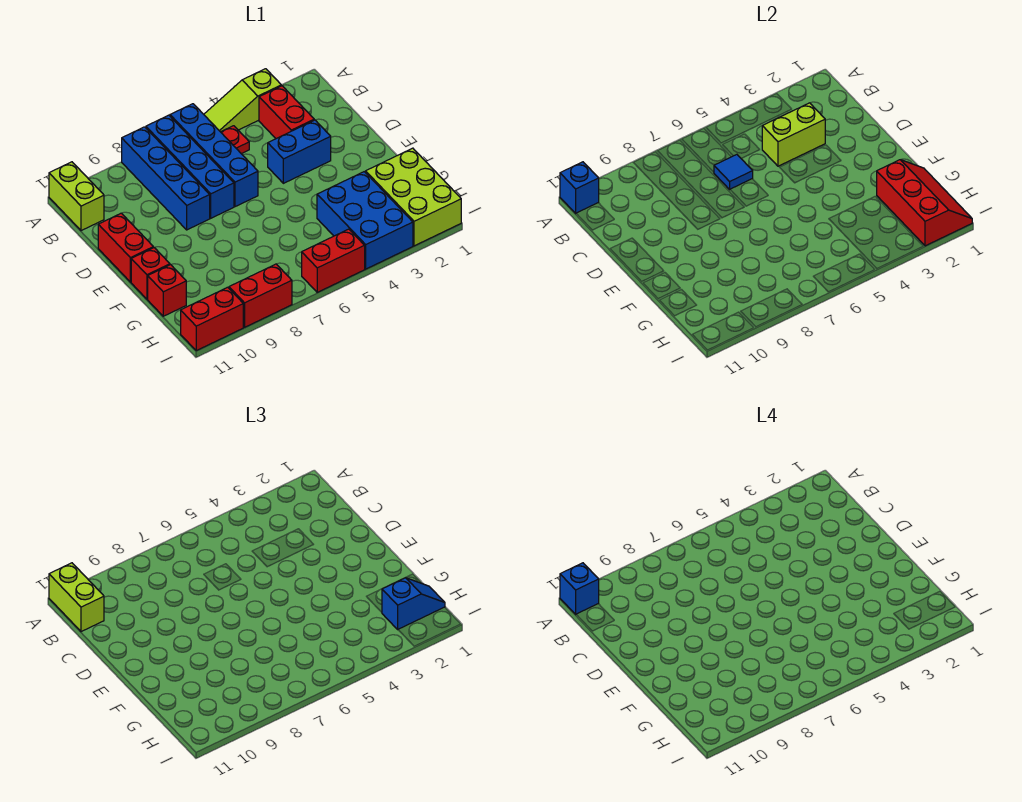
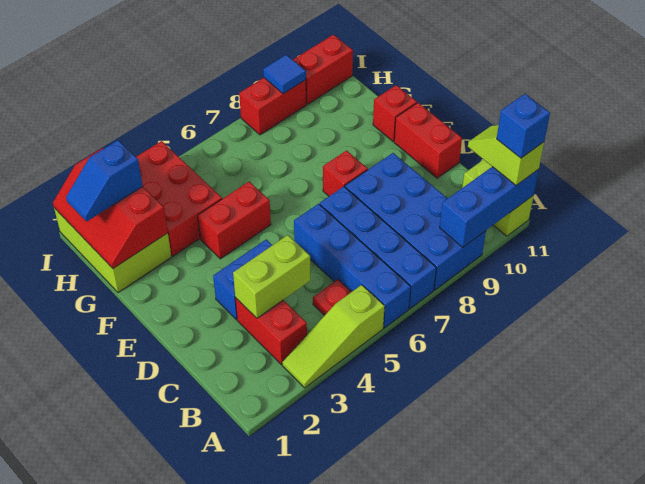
lime 1x3 slope [204,69,281,132] -> lime 1x3 slope turned to [282,285,385,388]
blue 1x4 brick [122,127,210,230] -> blue 2x4 brick [345,153,486,290]
blue 1x1 brick [560,162,599,213] -> blue 1x3 brick [440,167,539,247]
lime 1x2 brick [49,563,104,632] -> lime 1x2 slope [468,125,544,185]
blue 1x1 tile [714,155,753,189] -> blue 1x1 tile moved to [263,55,306,94]
blue 2x3 brick [317,172,413,269] -> red 2x3 brick [136,141,222,256]
red 1x1 brick [148,265,186,316] -> red 1x1 brick moved to [323,151,368,196]
red 1x2 brick [302,229,365,292] -> red 1x2 brick moved to [198,182,271,259]

